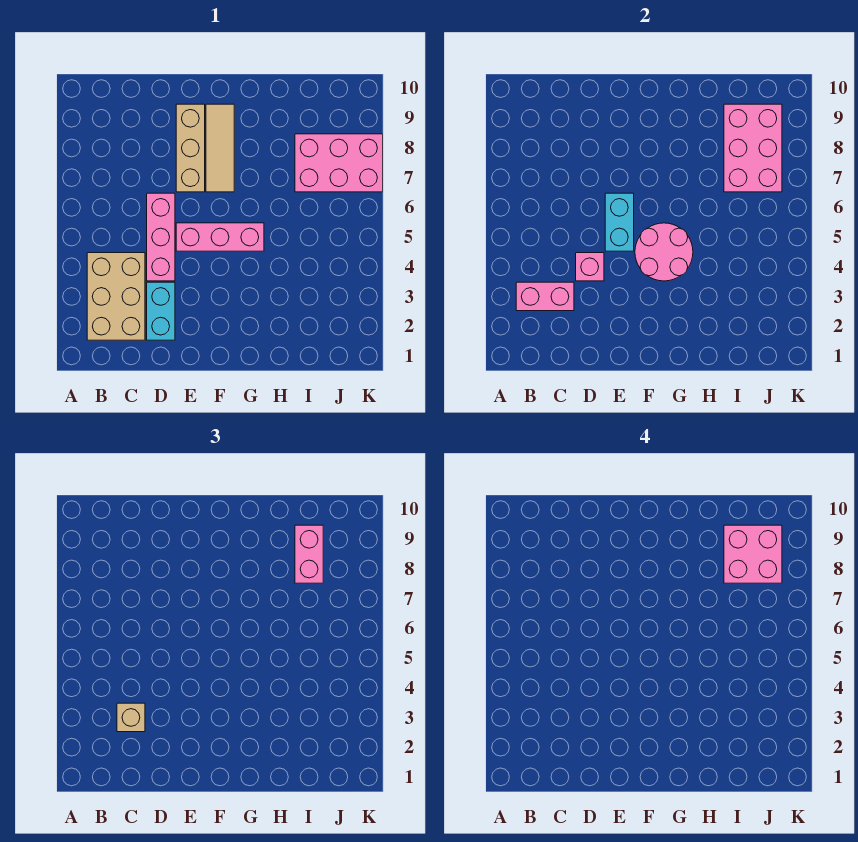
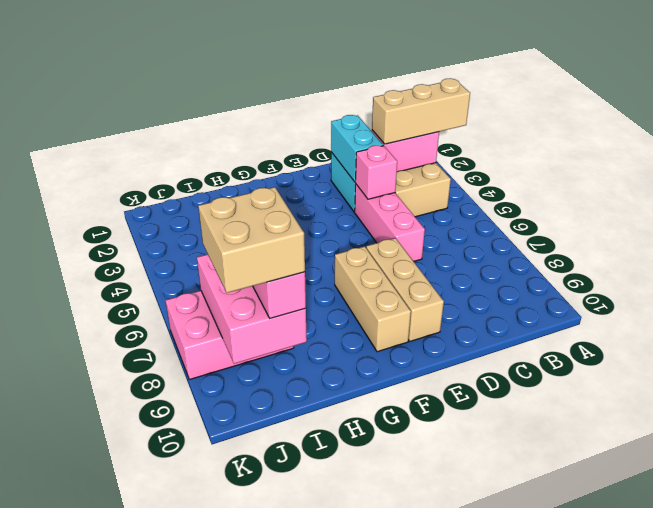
tan 1x1 brick [117,703,145,732] -> tan 1x3 brick [372,78,470,144]
pink 1x3 brick [176,223,264,251] -> none
cyan 1x2 brick [605,193,634,251] -> cyan 1x2 brick moved to [331,115,383,182]
pink 2x2 round brick [635,223,693,281] -> none
tan 1x3 tile [206,104,234,192] -> tan 1x3 brick [335,246,411,352]
pink 2x2 brick [724,525,782,583] -> tan 2x2 brick [198,187,305,293]

